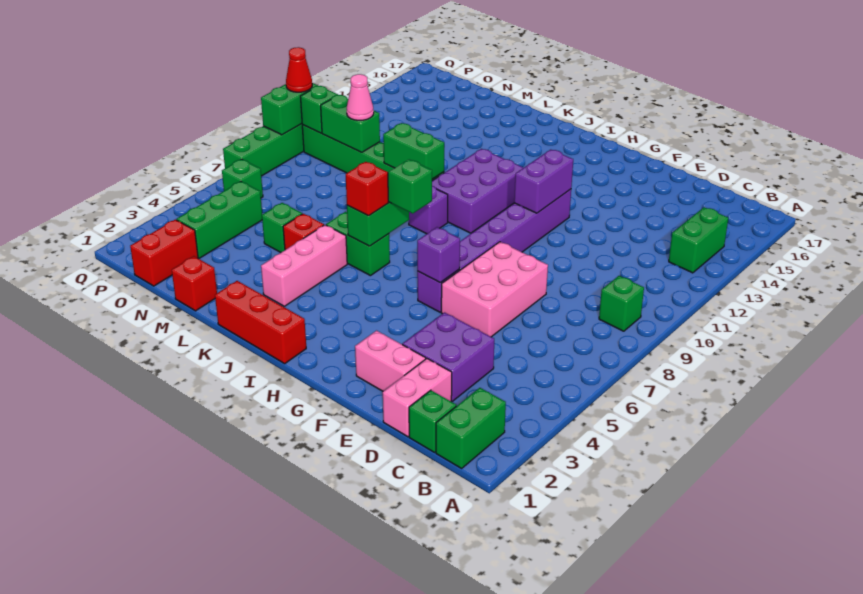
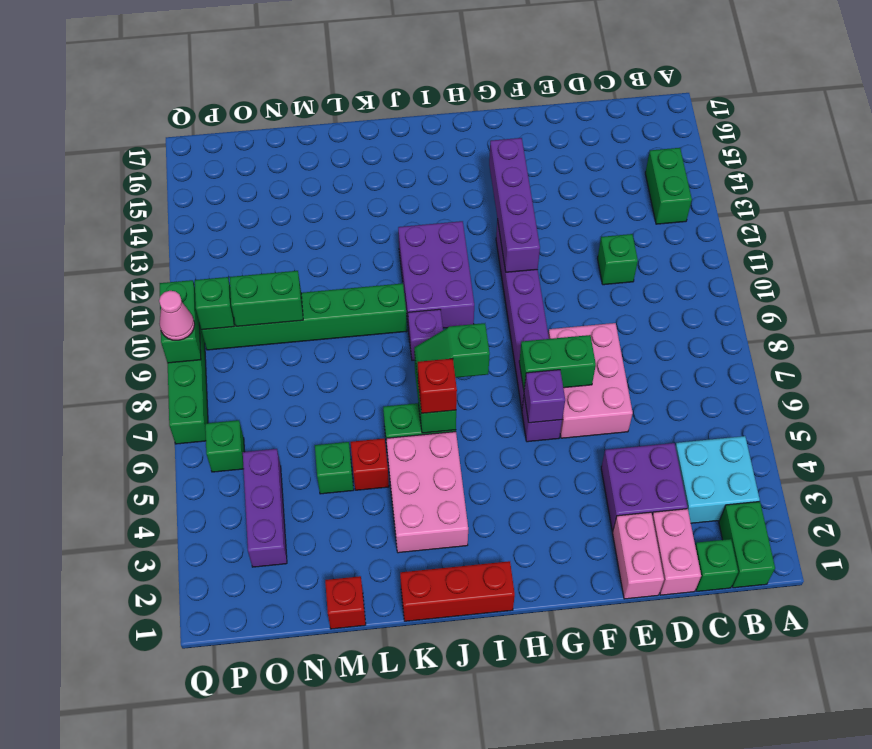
none -> cyan 2x2 brick [675,436,760,523]
green 1x1 brick [599,276,644,331] -> green 1x1 brick moved to [598,234,638,285]
pink 1x2 brick [355,331,426,391] -> pink 1x2 brick turned to [613,512,664,599]
purple 1x2 brick [514,150,573,213] -> purple 1x4 brick [489,138,540,272]
pink 1x3 brick [261,225,347,306] -> pink 2x3 brick [386,432,468,553]
green 1x2 brick [383,123,444,179] -> green 1x2 brick moved to [519,335,596,390]
pink 1x1 cone [347,74,374,120] -> pink 1x1 cone moved to [159,291,195,340]
red 1x2 brick [130,219,198,286] -> none
green 1x3 brick [177,181,262,258] -> purple 1x3 brick [243,449,287,567]
red 1x1 cone [286,47,312,92] -> none

